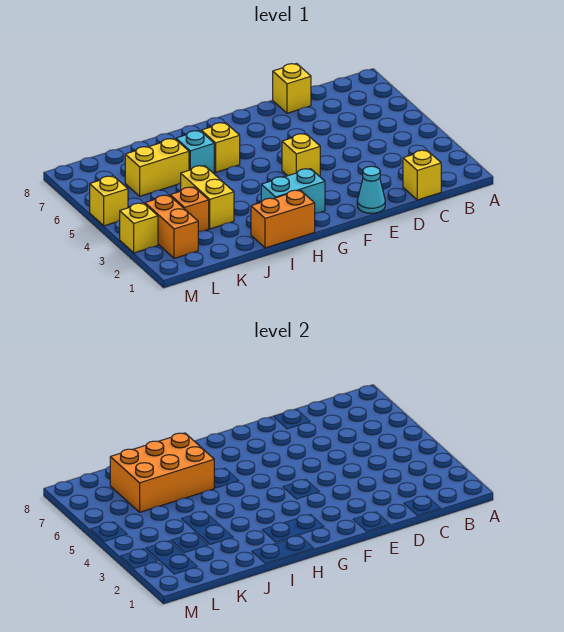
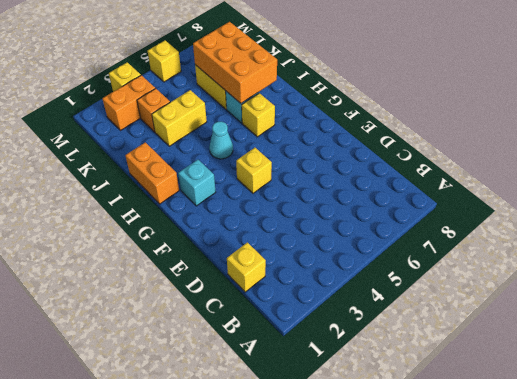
yellow 1x1 brick [273,64,311,113] -> none
cyan 1x1 cone [357,166,385,213] -> cyan 1x1 cone moved to [209,122,233,159]
cyan 1x2 brick [261,169,325,213] -> cyan 1x1 brick [178,160,216,206]

